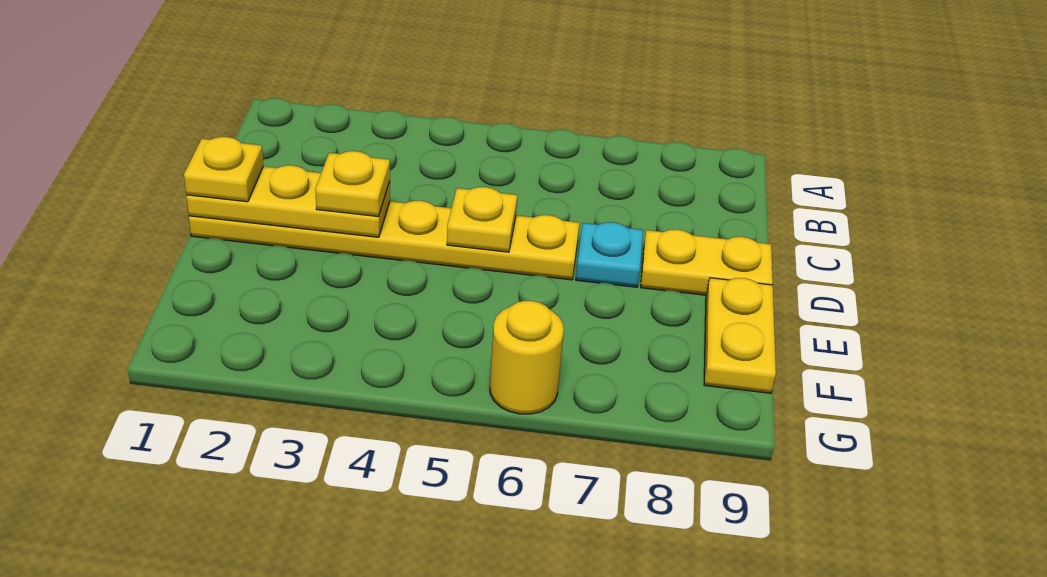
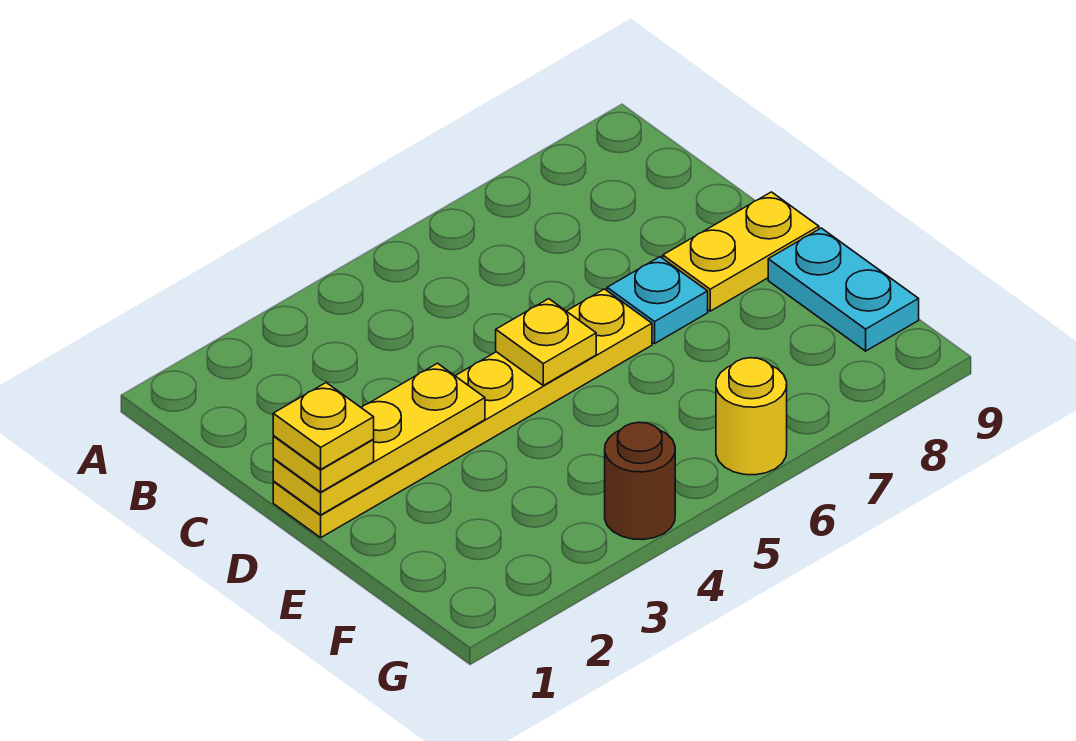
yellow 1x1 plate [315,151,390,217] -> yellow 1x1 plate moved to [273,383,374,469]
yellow 1x2 plate [704,278,776,393] -> cyan 1x2 plate [768,228,919,351]
none -> brown 1x1 round brick [605,422,675,540]

